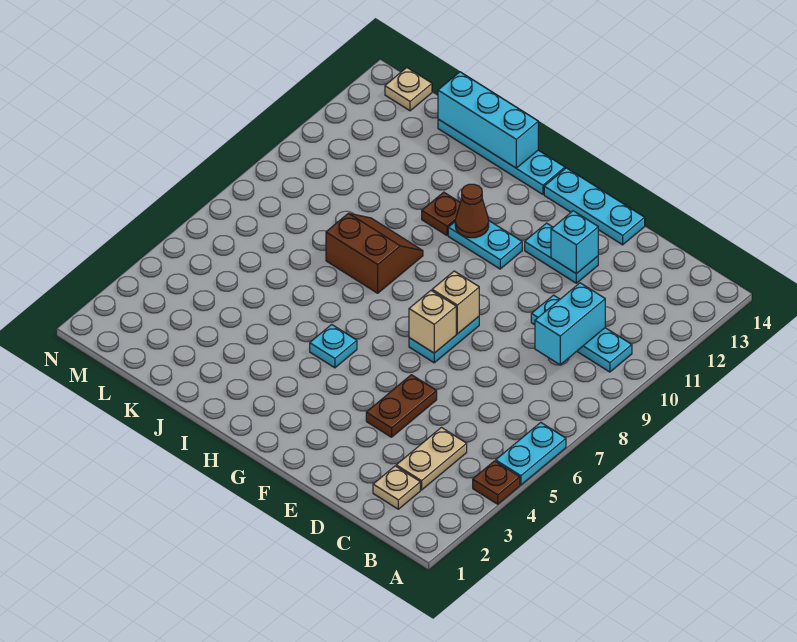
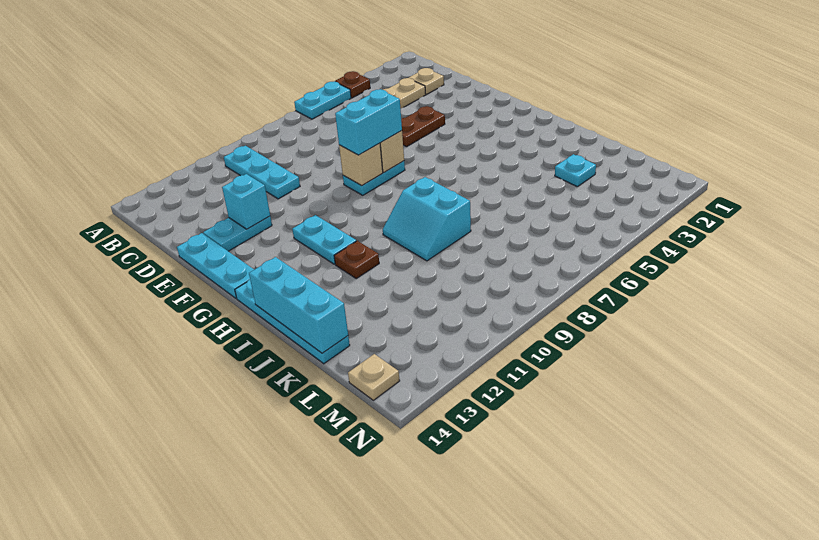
cyan 1x2 brick [535,283,605,365] -> cyan 1x2 brick moved to [335,89,402,155]
cyan 1x2 plate [525,223,598,283] -> cyan 1x2 plate turned to [203,216,272,251]
cyan 1x1 plate [310,324,357,368] -> cyan 1x1 plate moved to [555,154,596,187]
brown 1x1 cone [455,184,489,238] -> none
brown 2x2 slope [326,213,423,293] -> cyan 2x2 slope [383,177,471,261]

